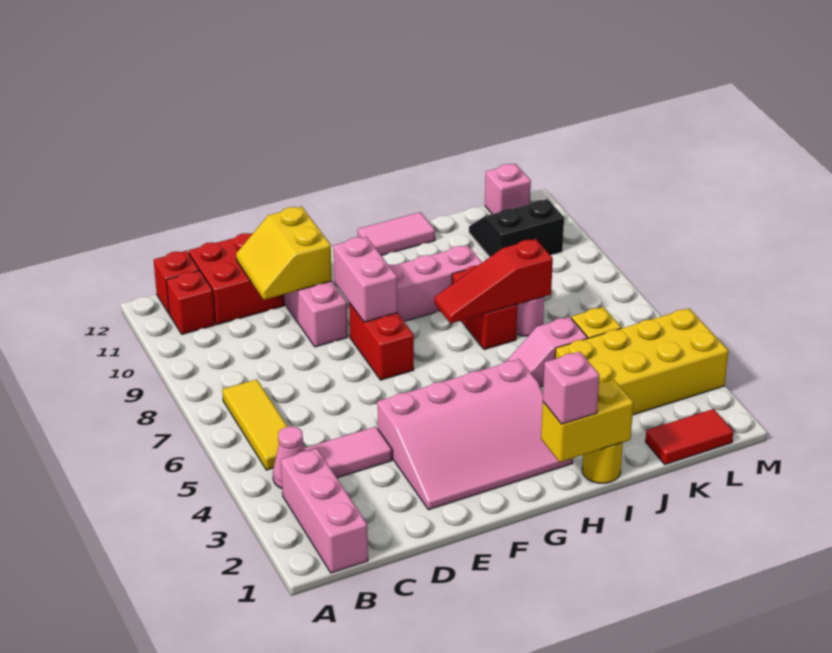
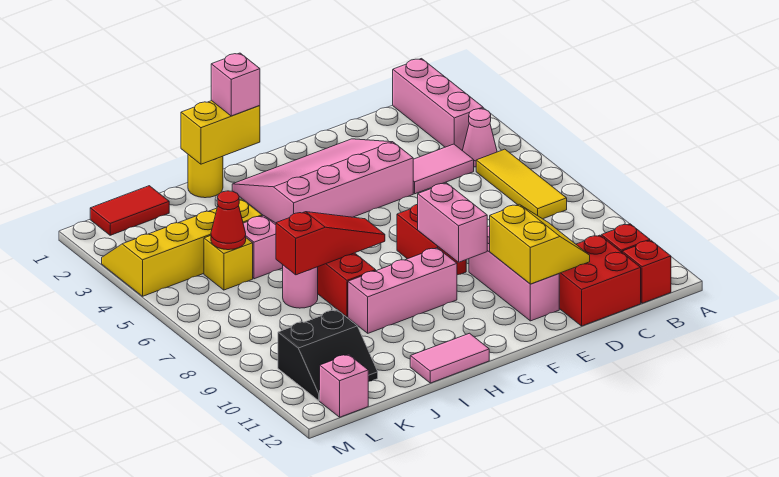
yellow 2x4 brick [555,308,728,415] -> yellow 2x4 slope [102,199,262,296]
none -> red 1x1 cone [211,191,246,250]

